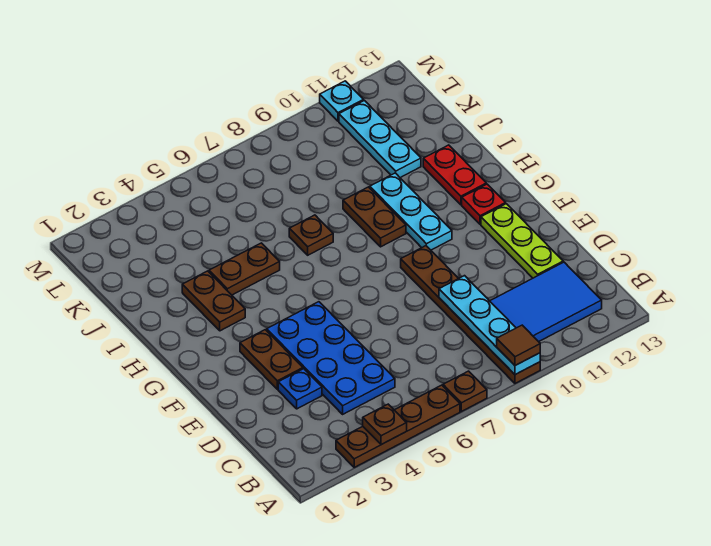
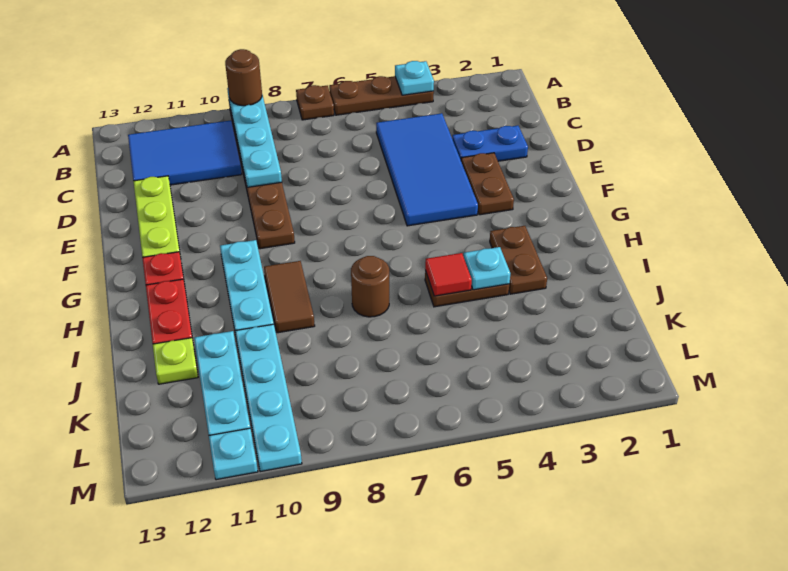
brown 1x4 plate [336,385,460,467] -> brown 1x3 plate [329,76,434,115]
brown 1x1 plate [363,404,407,445] -> cyan 1x1 plate [395,61,434,95]
brown 1x1 tile [497,325,540,365] -> brown 1x1 round brick [225,49,262,106]
blue 2x4 plate [267,302,395,414] -> blue 2x4 tile [376,113,478,226]
blue 1x1 plate [278,369,322,409] -> blue 1x2 plate [452,126,528,161]
brown 1x2 plate [343,187,406,247] -> brown 1x2 tile [264,261,315,333]
none -> cyan 1x1 plate [464,247,510,290]
none -> red 1x1 tile [425,253,472,296]
brown 1x1 plate [289,215,333,255] -> brown 1x1 round brick [351,256,389,317]
none -> cyan 1x4 plate [235,324,302,472]
none -> lime 1x1 plate [153,338,198,384]

